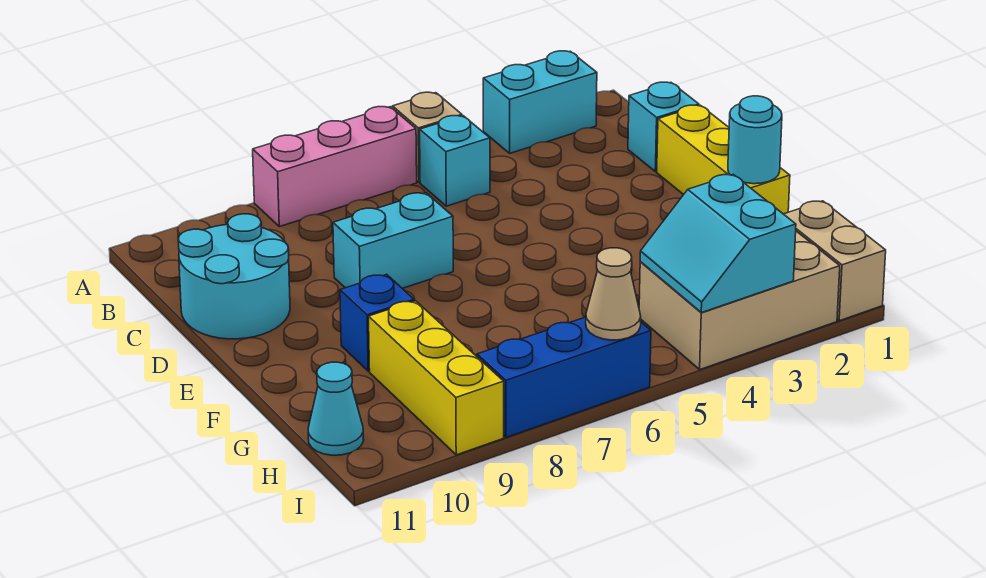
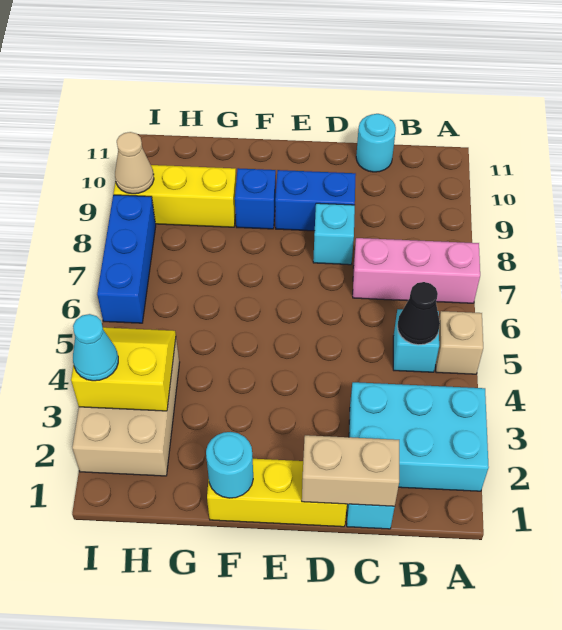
cyan 1x2 brick [483,51,597,153] -> cyan 2x3 brick [349,382,489,491]
pink 1x3 brick [253,107,417,227] -> pink 1x3 brick turned to [353,238,480,303]
none -> black 1x1 cone [397,282,440,345]
cyan 2x2 round brick [178,214,290,339] -> cyan 1x1 round brick [356,114,396,172]
cyan 1x2 brick [333,193,453,288] -> cyan 1x1 brick [313,203,355,265]
none -> blue 1x2 brick [275,170,356,231]
tan 1x2 brick [784,201,886,321] -> tan 1x2 brick moved to [302,435,399,506]
cyan 2x2 slope [640,174,796,313] -> yellow 2x2 slope [71,327,176,411]
cyan 1x1 cone [308,362,364,455] -> cyan 1x1 cone moved to [73,314,118,381]
tan 1x1 cone [586,248,641,340] -> tan 1x1 cone moved to [115,132,154,194]

